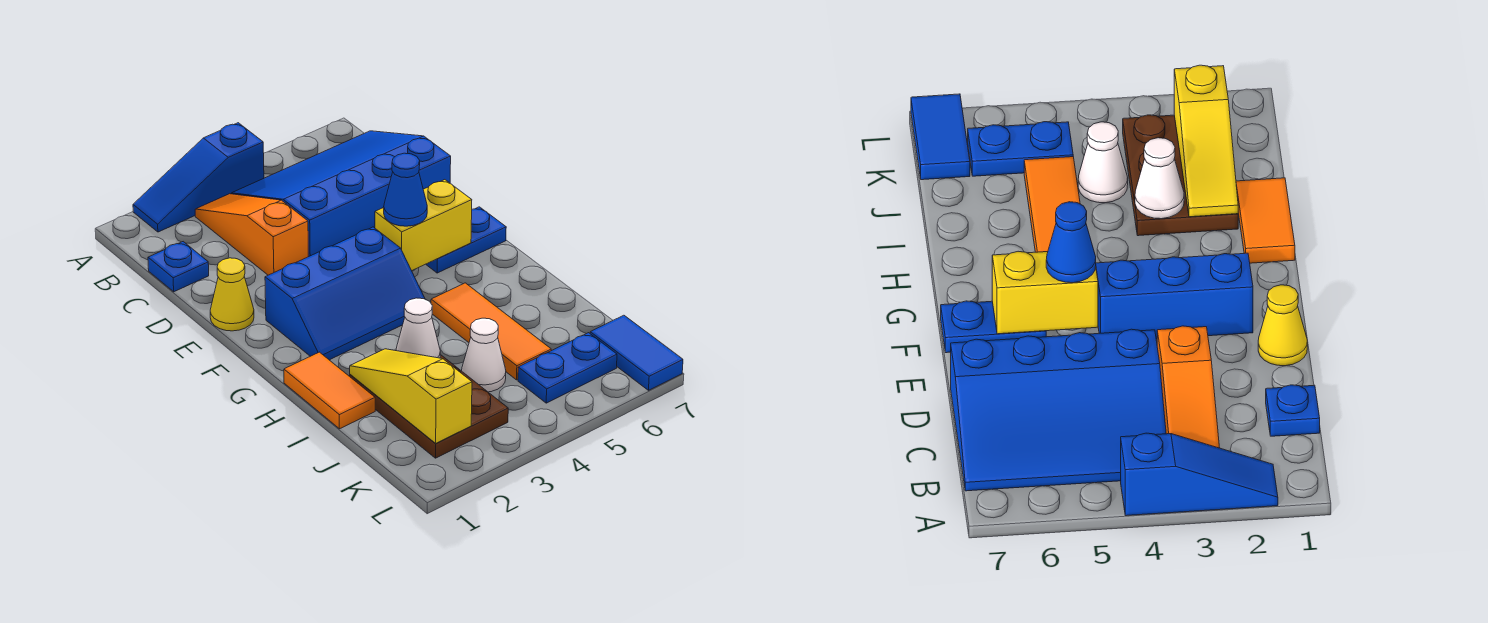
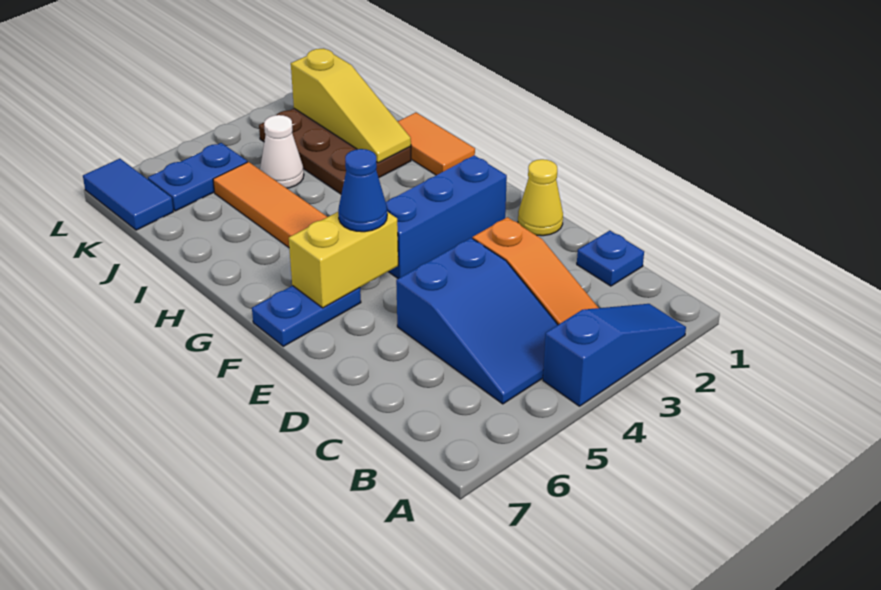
blue 3x4 slope [231,131,451,257] -> blue 2x3 slope [396,238,558,404]
white 1x1 cone [396,298,441,358] -> none

